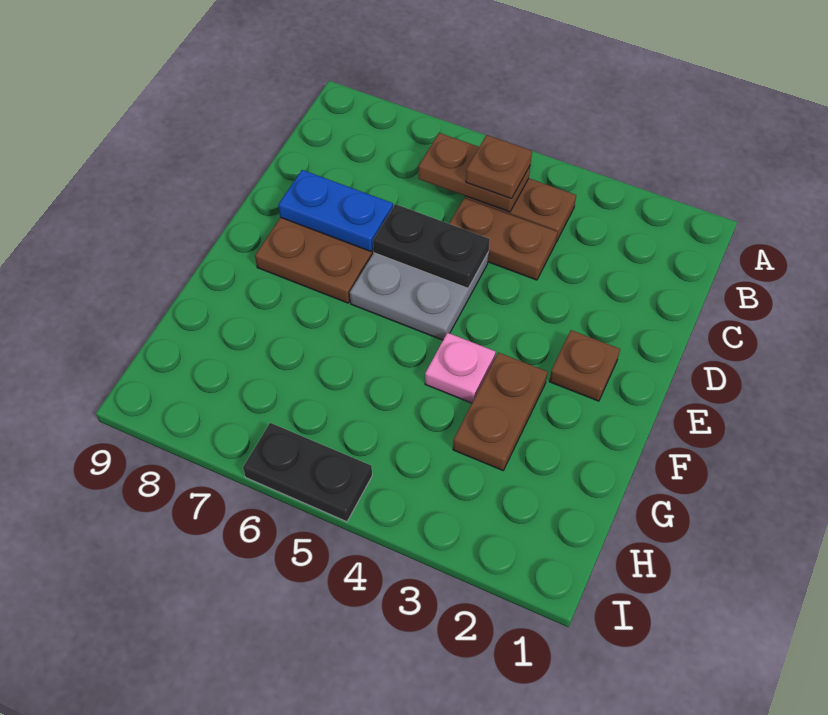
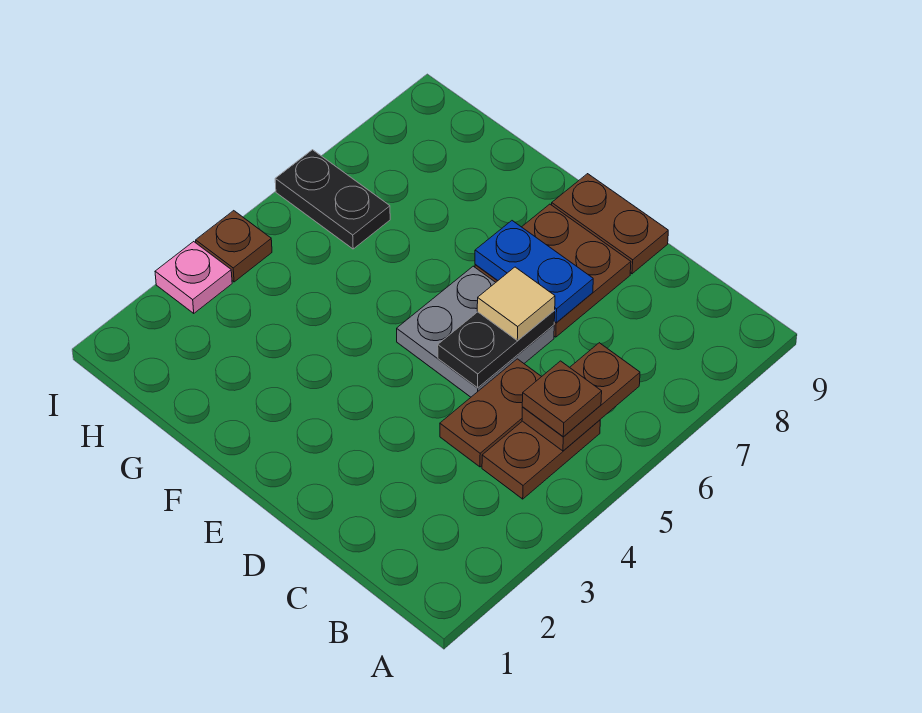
none -> tan 1x1 tile [477,267,555,341]
blue 1x2 plate [279,170,393,251] -> blue 1x2 plate turned to [475,221,593,323]
brown 1x1 plate [549,330,620,401] -> brown 1x1 plate moved to [196,211,272,282]
brown 1x2 plate [453,353,548,470] -> brown 1x2 plate moved to [552,174,668,274]
pink 1x1 plate [425,333,496,403] -> pink 1x1 plate moved to [155,242,232,313]
black 1x2 plate [243,423,372,522] -> black 1x2 plate turned to [275,150,390,249]

